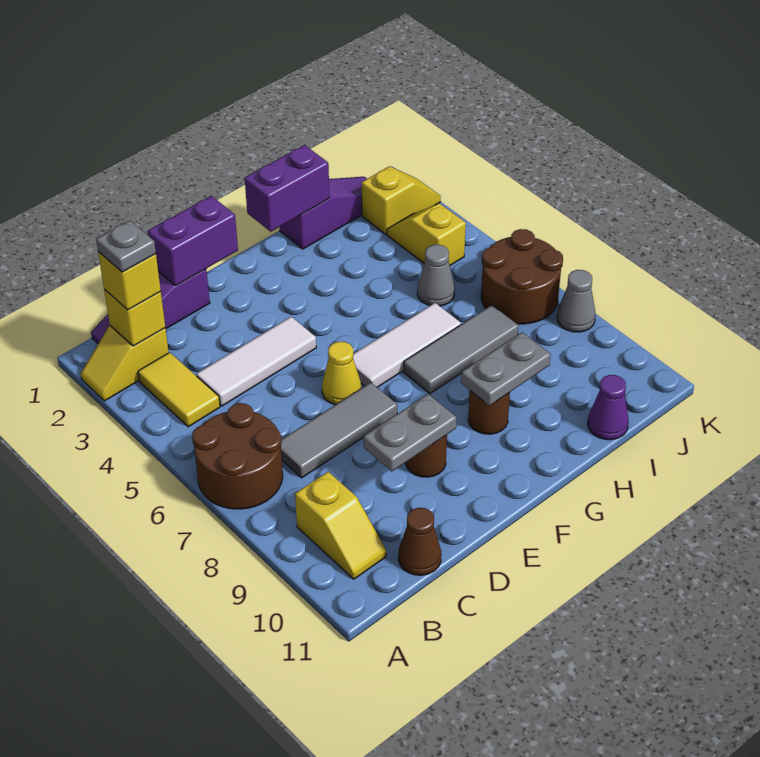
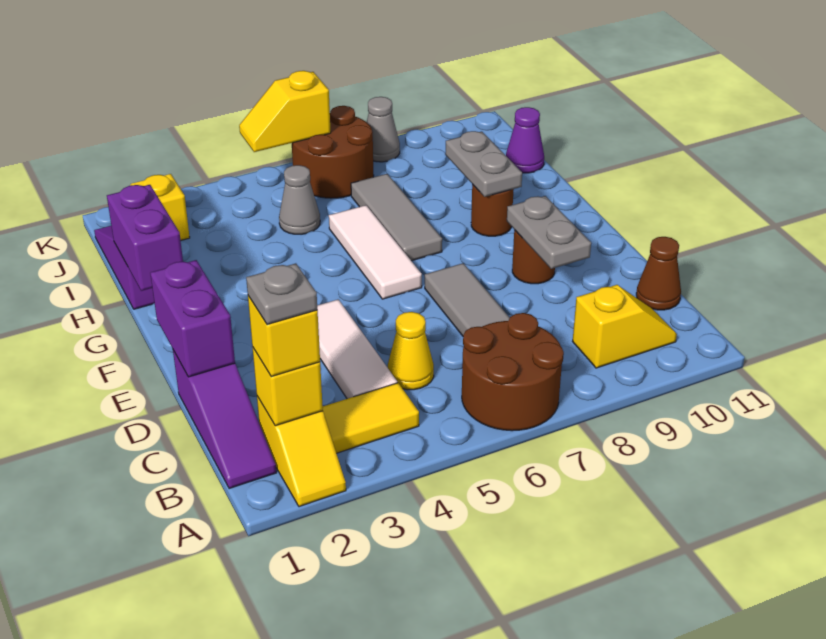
yellow 1x1 cone [322,342,361,405] -> yellow 1x1 cone moved to [388,312,434,390]
yellow 1x2 slope [387,204,466,265] -> yellow 1x2 slope moved to [239,71,331,152]

